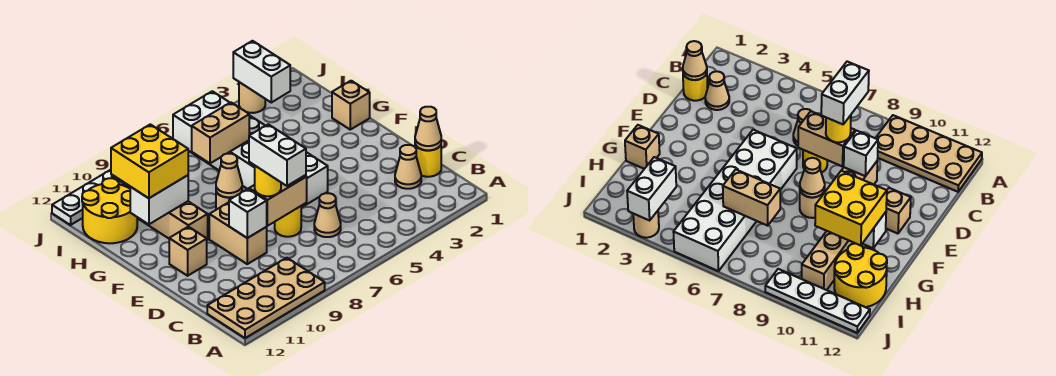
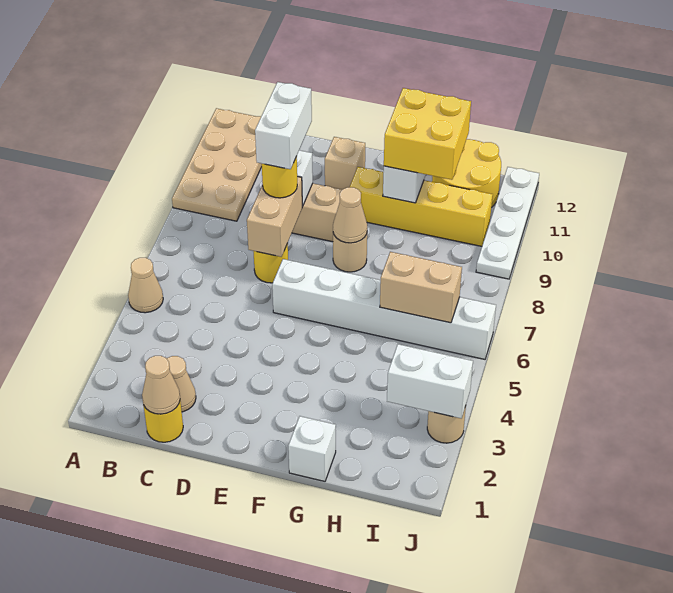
tan 1x1 cone [314,193,341,237] -> tan 1x1 cone moved to [128,258,163,313]
white 1x2 brick [249,124,306,186] -> white 1x2 brick turned to [255,82,312,169]
white 2x6 brick [173,91,328,208] -> white 1x6 brick [272,259,496,359]
tan 1x4 brick [112,175,208,240] -> yellow 1x4 brick [350,167,493,246]
tan 1x1 brick [332,81,370,130] -> white 1x1 brick [288,416,336,481]
tan 1x2 brick [192,102,249,163] -> tan 1x2 brick turned to [380,252,462,323]

